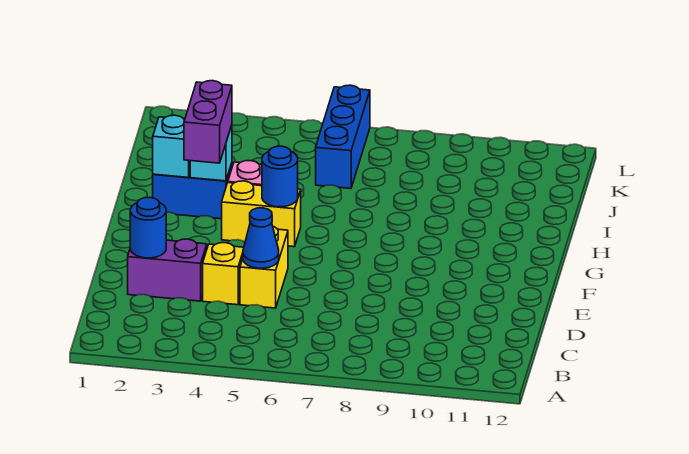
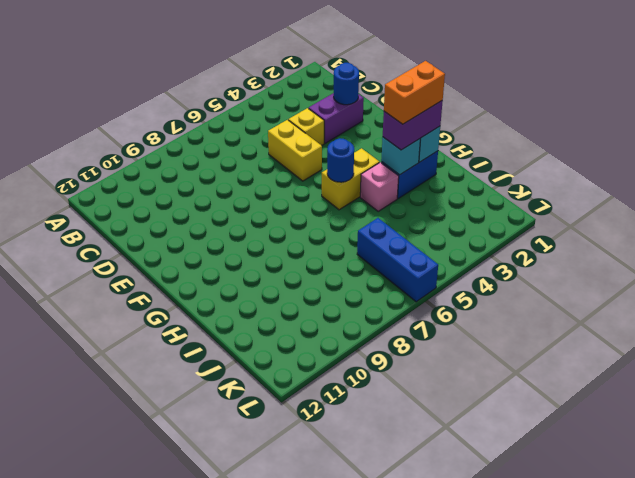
blue 1x1 cone [243,208,279,268] -> none
purple 1x2 brick [184,81,232,163] -> purple 1x2 brick turned to [383,101,443,150]
none -> orange 1x2 brick [384,61,445,124]

